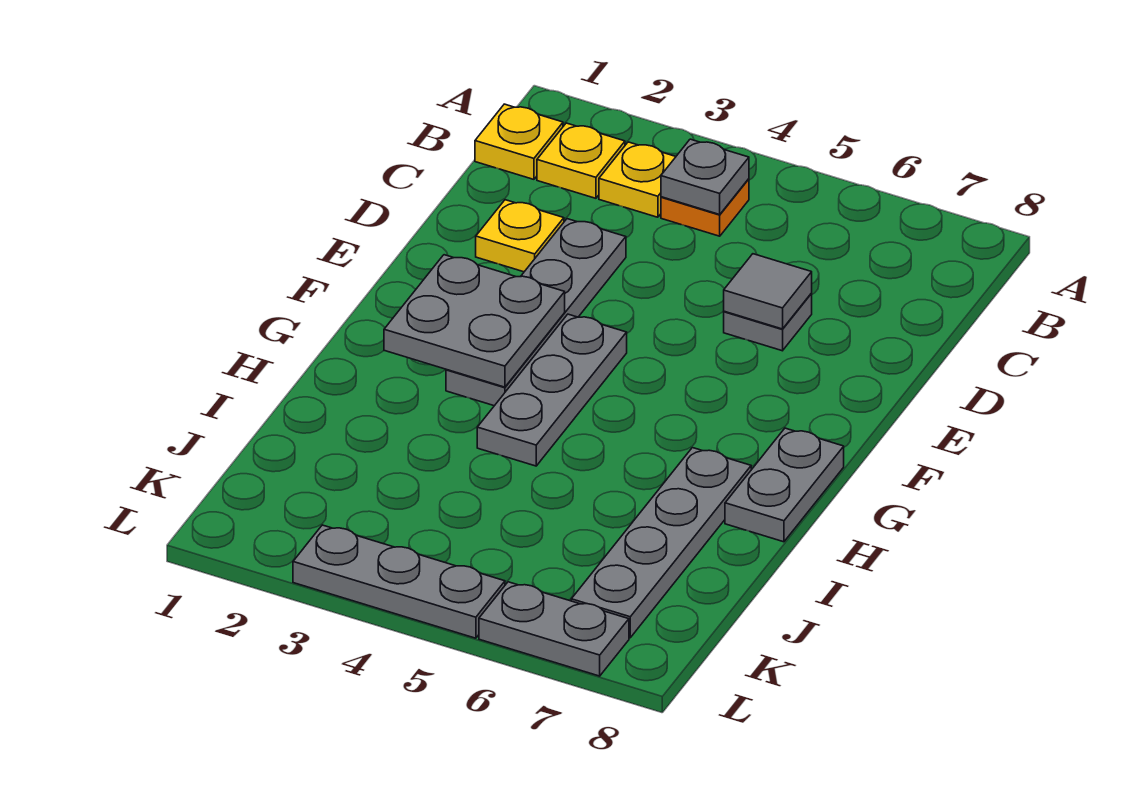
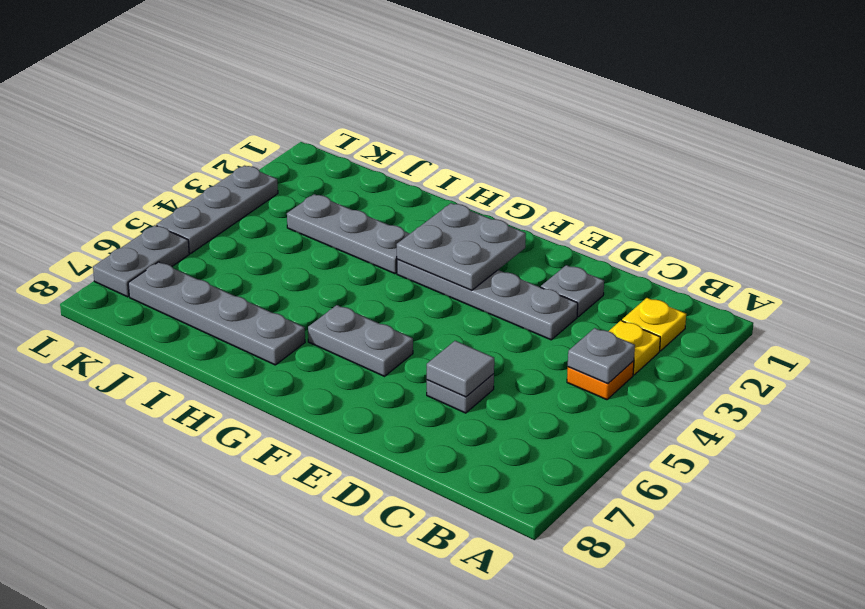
yellow 1x1 plate [475,104,563,179] -> none
yellow 1x1 plate [476,200,564,272] -> grey 1x1 plate [541,265,604,317]
grey 1x3 plate [477,314,627,466] -> grey 1x3 plate moved to [287,194,410,274]
grey 1x2 plate [725,428,844,542] -> grey 1x2 plate moved to [308,305,413,376]

